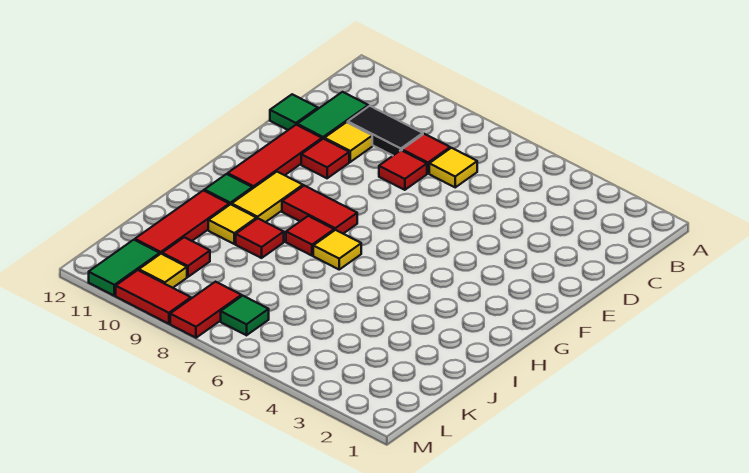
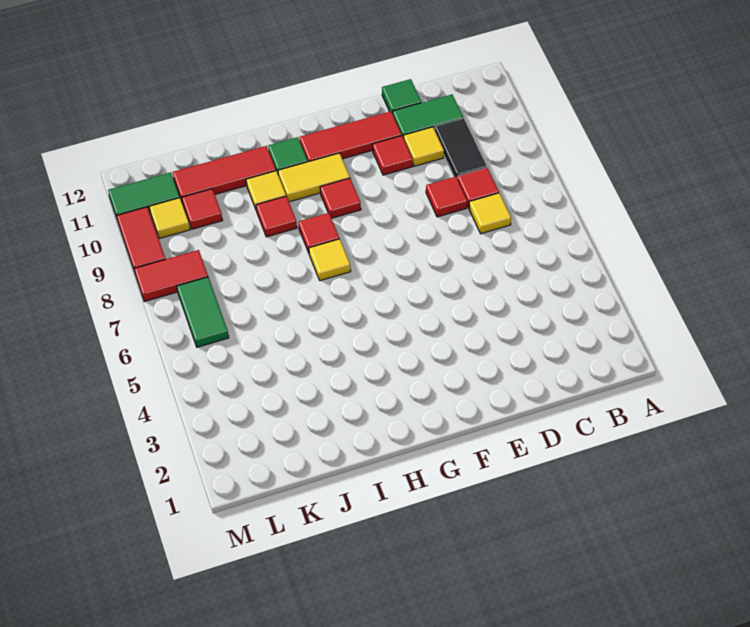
red 1x2 tile [282,186,357,234] -> red 1x1 tile [320,178,361,218]
green 1x1 tile [221,296,269,335] -> green 1x2 tile [177,277,229,347]

